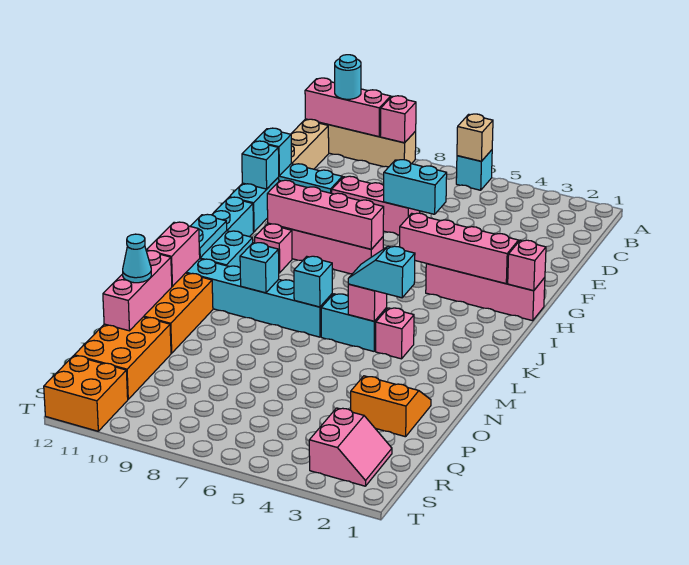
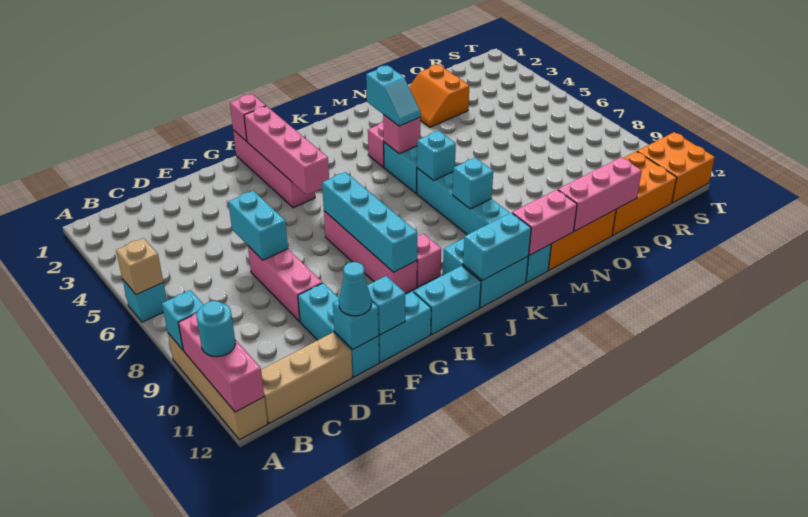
pink 1x1 brick [380,96,416,143] -> cyan 1x1 brick [162,290,204,350]
pink 1x4 brick [267,180,384,249] -> cyan 1x4 brick [322,172,417,272]
cyan 1x2 plate [190,214,227,257] -> cyan 1x2 brick [463,213,531,280]
cyan 1x1 cone [123,234,151,283] -> cyan 1x1 cone moved to [339,262,372,316]
pink 2x2 slope [309,408,392,486] -> none

